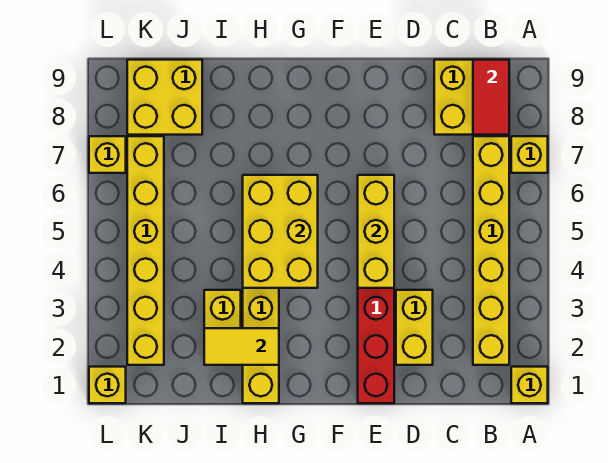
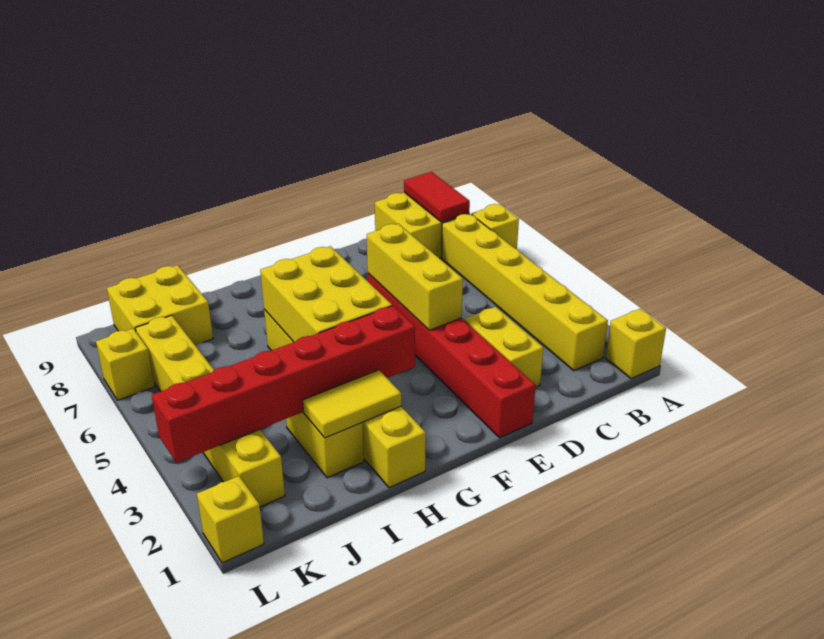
none -> red 1x6 brick [152,306,415,463]

